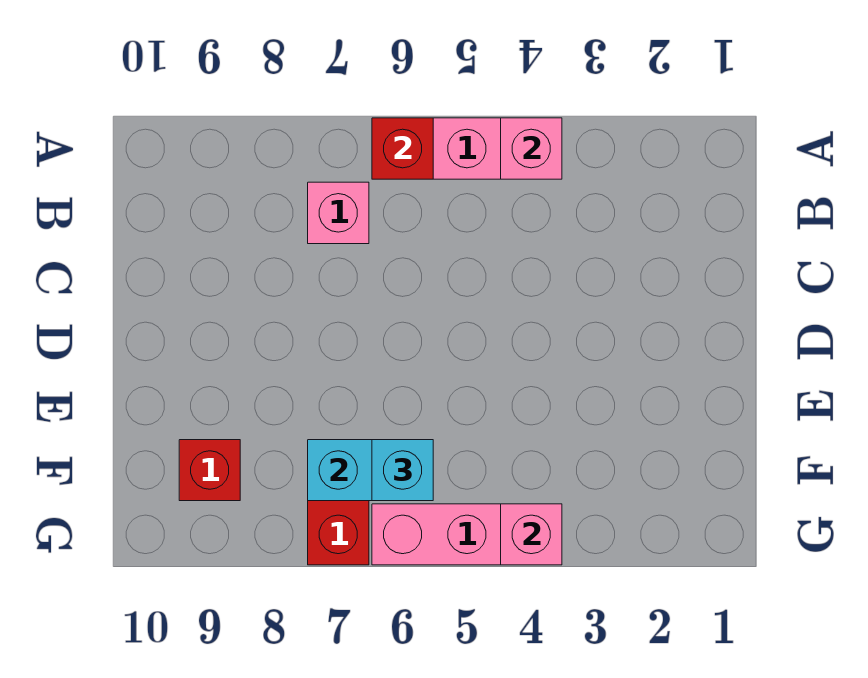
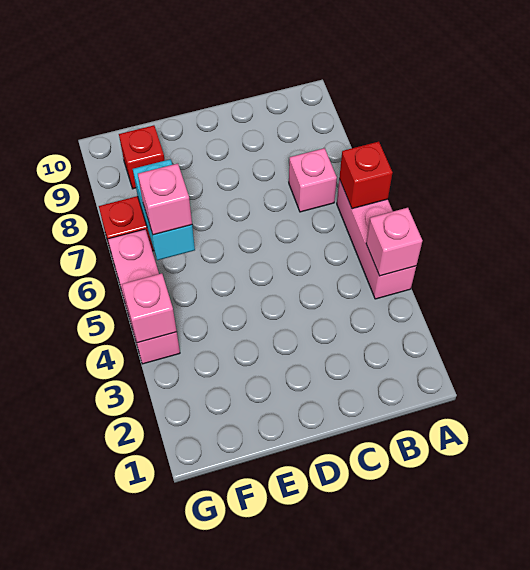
cyan 1x1 brick [372,440,433,501] -> pink 1x1 brick [138,164,192,235]

